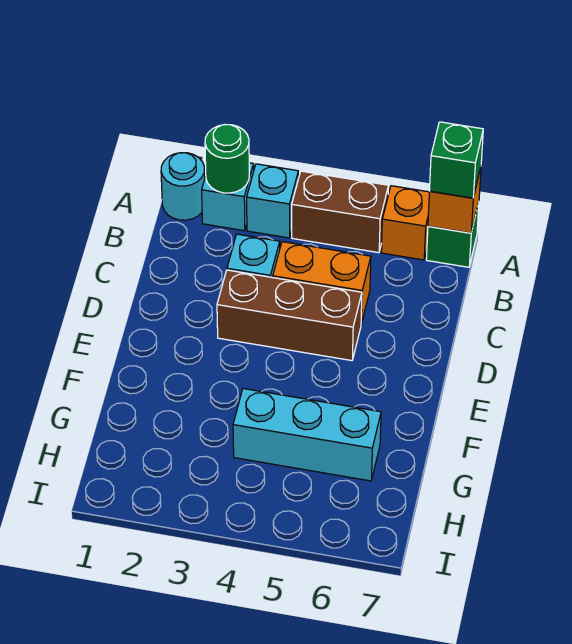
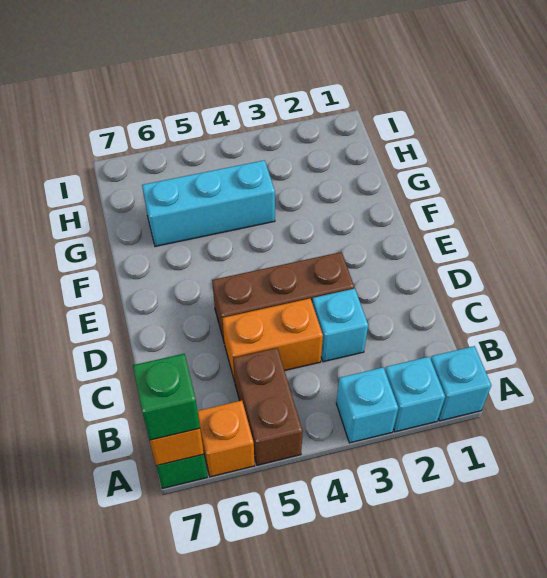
cyan 1x1 round brick [161,153,205,220] -> cyan 1x1 brick [431,346,491,421]
green 1x1 round brick [205,125,249,193] -> none
brown 1x2 brick [292,171,388,253] -> brown 1x2 brick turned to [233,348,303,465]

